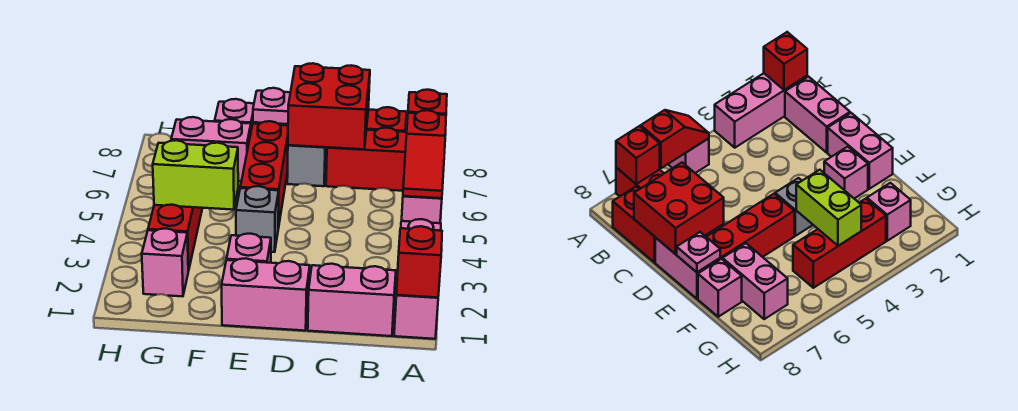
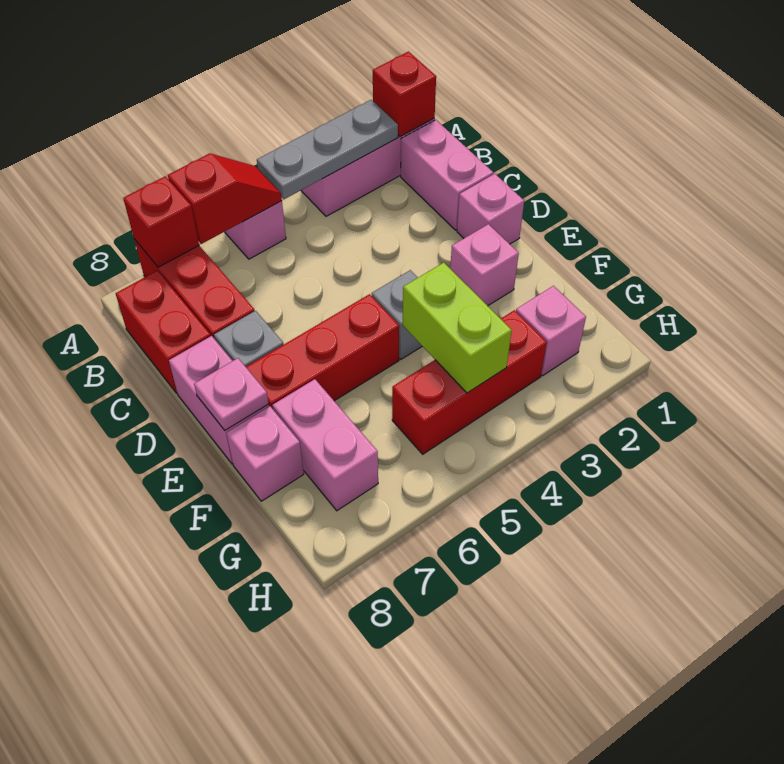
none -> grey 1x3 plate [257,100,398,199]
red 2x2 brick [288,63,370,149] -> none
pink 1x2 brick [222,258,310,331] -> pink 1x1 brick [457,174,524,244]

